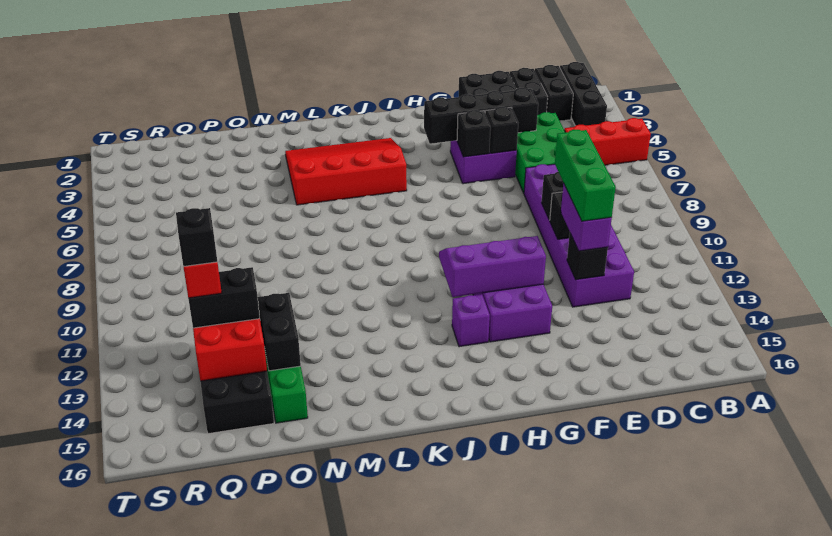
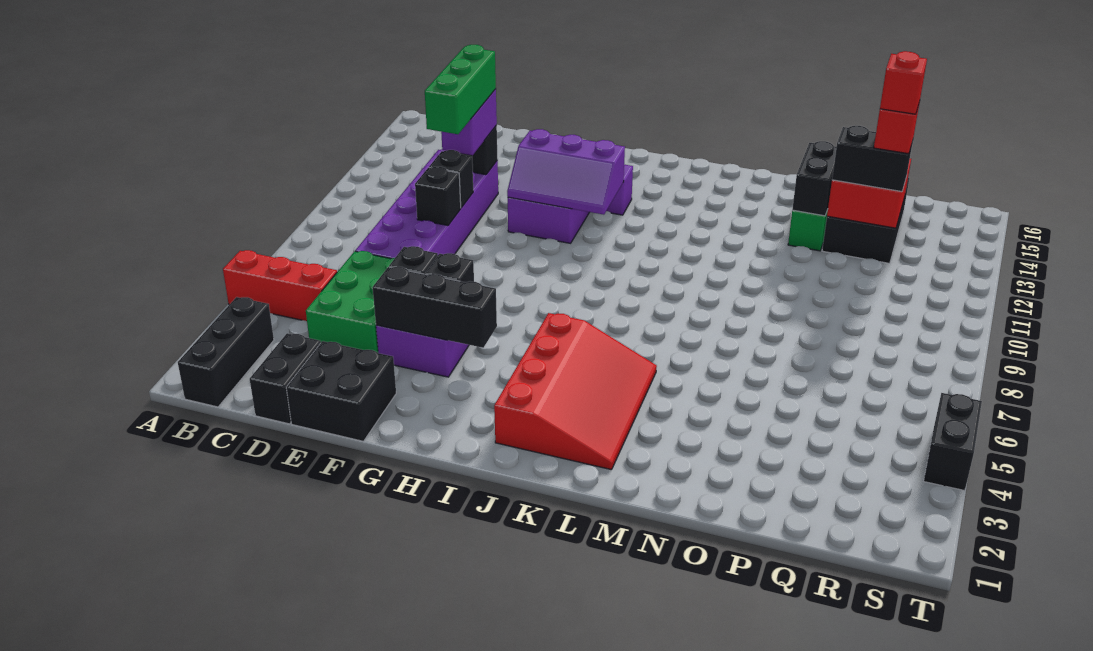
black 1x2 brick [535,65,573,121] -> black 1x2 brick moved to [924,393,982,491]
black 1x4 brick [424,88,538,144] -> black 1x3 brick [373,267,497,348]
red 3x4 slope [285,138,407,205] -> red 3x4 slope turned to [494,313,657,470]
black 1x1 brick [176,208,217,267] -> red 1x1 brick [880,51,927,114]

